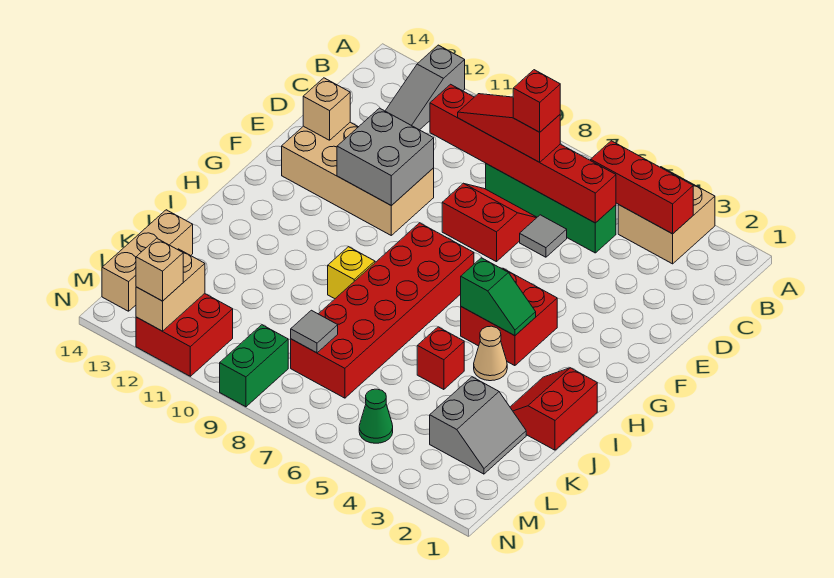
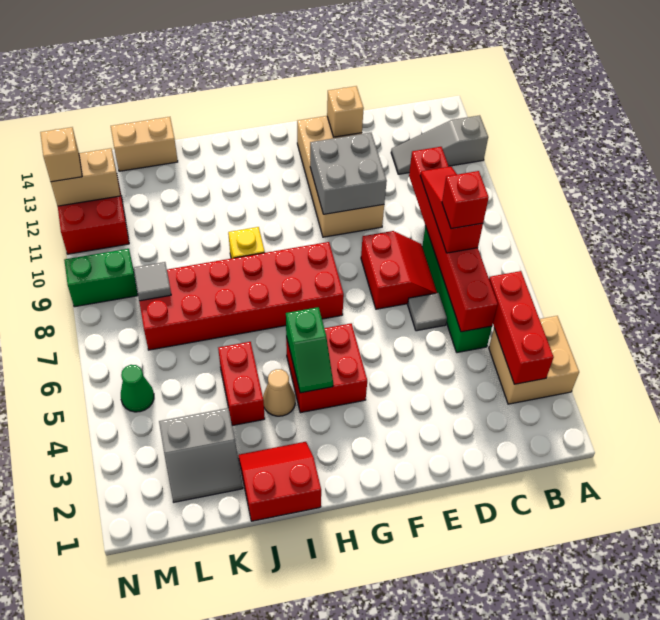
red 1x1 brick [417,327,464,390] -> red 1x2 brick [218,342,265,426]
tan 1x3 brick [102,210,193,311] -> tan 1x2 brick [111,117,178,171]

